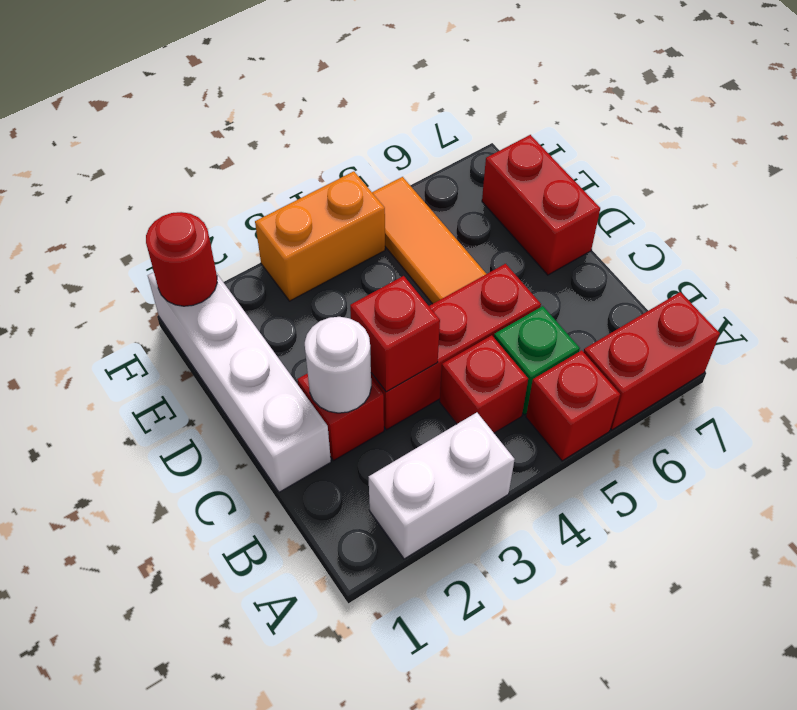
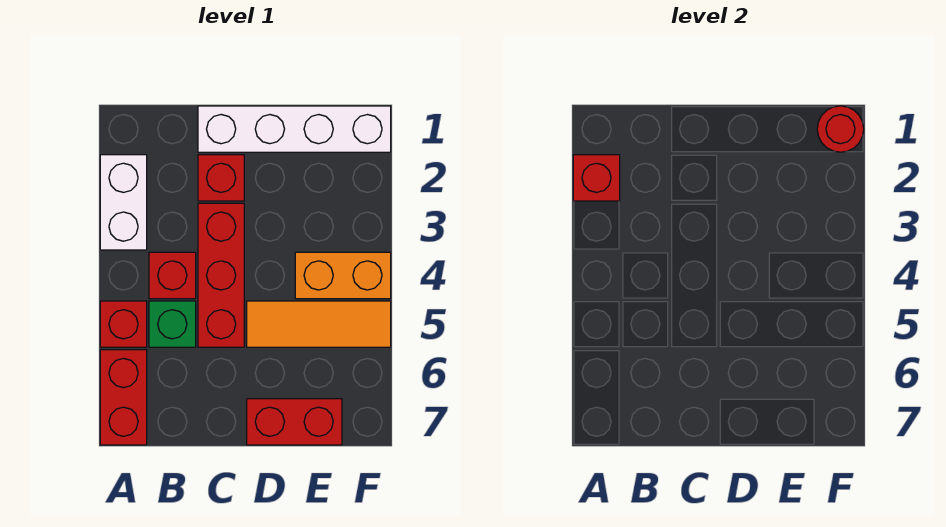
white 1x1 round brick [305,317,371,413] -> none
red 1x1 brick [350,276,440,392] -> red 1x1 brick moved to [573,155,620,201]
orange 1x2 brick [255,171,385,301] -> orange 1x2 brick turned to [295,252,391,299]

